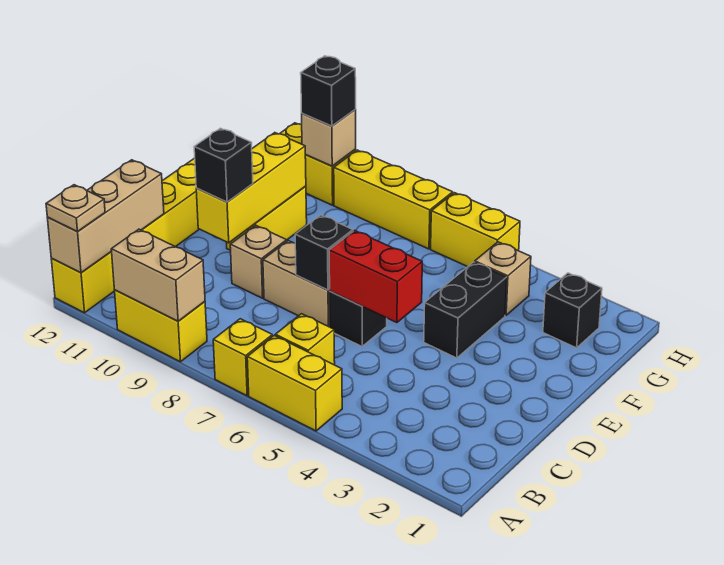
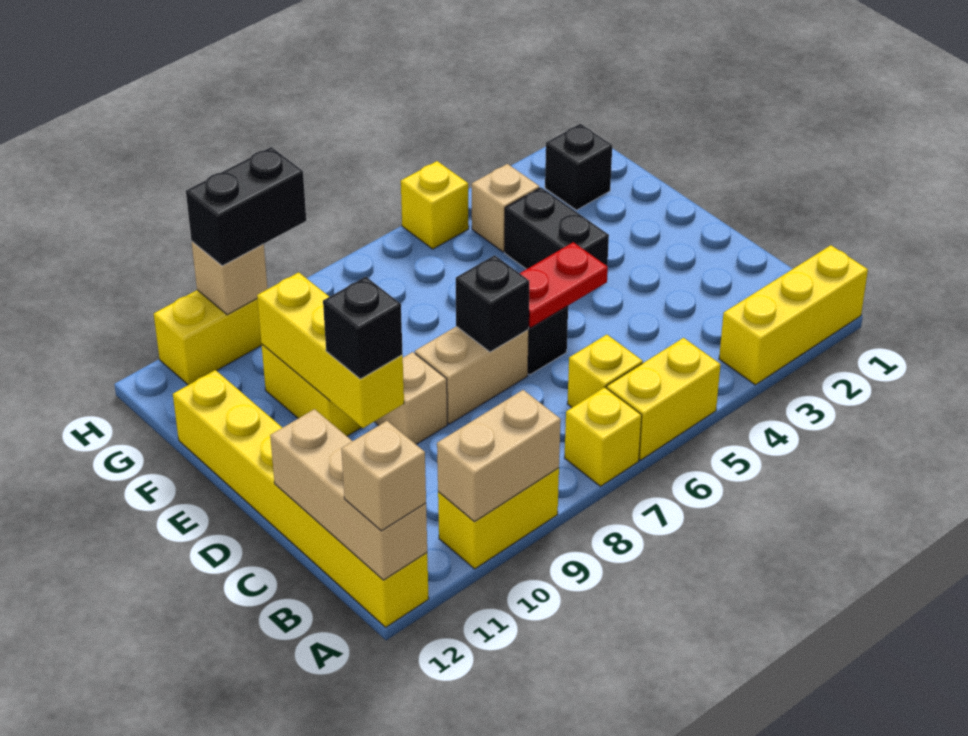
tan 1x1 plate [46,185,105,232] -> tan 1x1 brick [341,421,426,531]
red 1x2 brick [329,231,422,323] -> red 1x2 plate [520,242,608,328]
yellow 1x2 brick [431,193,520,267] -> yellow 1x1 brick [401,161,469,249]
yellow 1x3 brick [334,150,453,249] -> yellow 1x3 brick moved to [719,245,868,385]
black 1x1 brick [301,56,356,126] -> black 1x2 brick [186,147,306,266]

